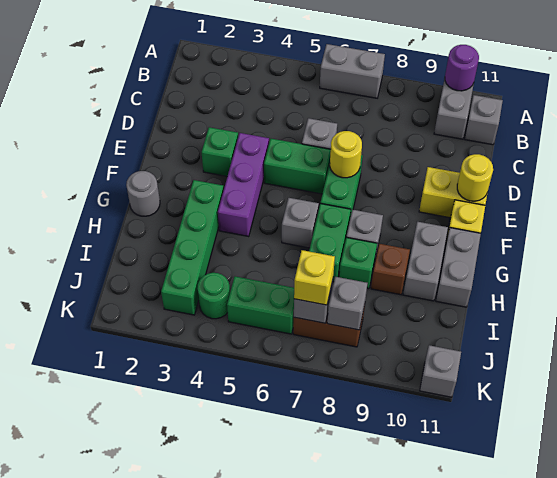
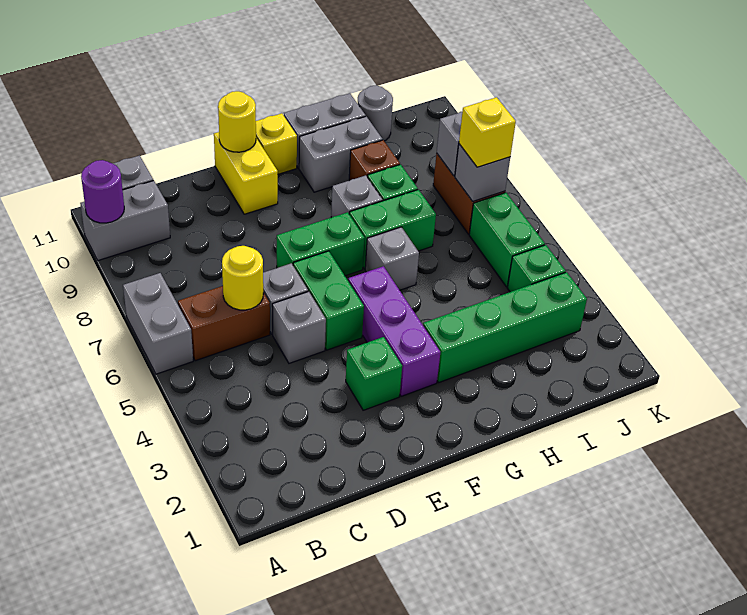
none -> brown 1x2 brick [178,286,270,361]
purple 1x3 brick [218,133,269,237] -> purple 1x3 brick turned to [348,266,440,396]
yellow 1x1 round brick [330,131,362,178] -> yellow 1x1 round brick moved to [222,246,263,310]
grey 1x1 round brick [126,171,160,216] -> grey 1x1 round brick moved to [358,85,393,141]
green 1x1 round brick [197,273,230,319] -> green 1x1 brick [507,245,566,292]
grey 1x1 brick [420,345,461,397] -> grey 1x1 brick moved to [272,292,326,363]

